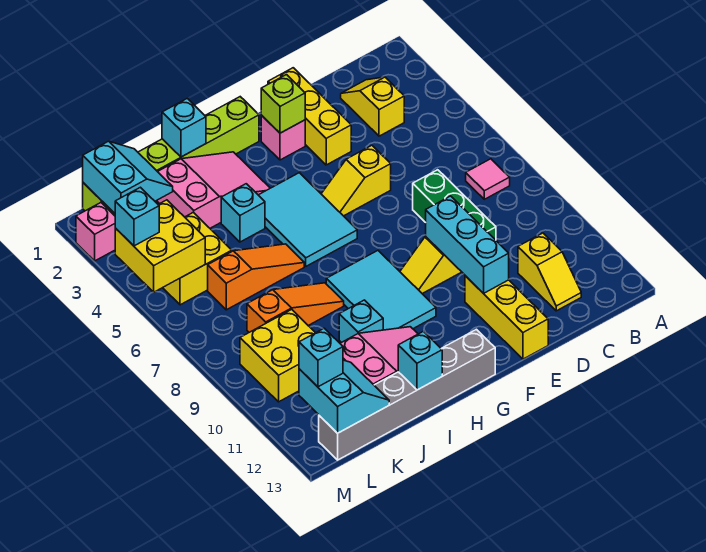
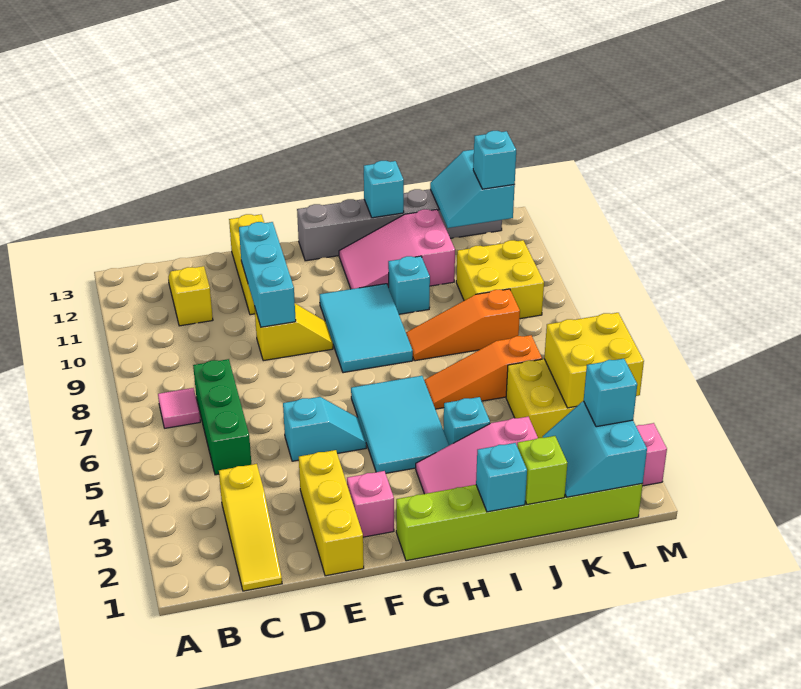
yellow 1x2 slope [341,77,404,136] -> yellow 1x3 slope [219,464,282,591]
green 1x3 brick [413,170,496,240] -> green 1x3 brick moved to [193,359,252,475]
yellow 1x2 slope [321,145,391,216] -> cyan 1x2 slope [283,397,366,461]
lime 1x1 brick [261,75,305,133] -> lime 1x1 brick moved to [517,436,567,505]
cyan 1x1 brick [115,187,159,246] -> cyan 1x1 brick moved to [584,359,637,427]

